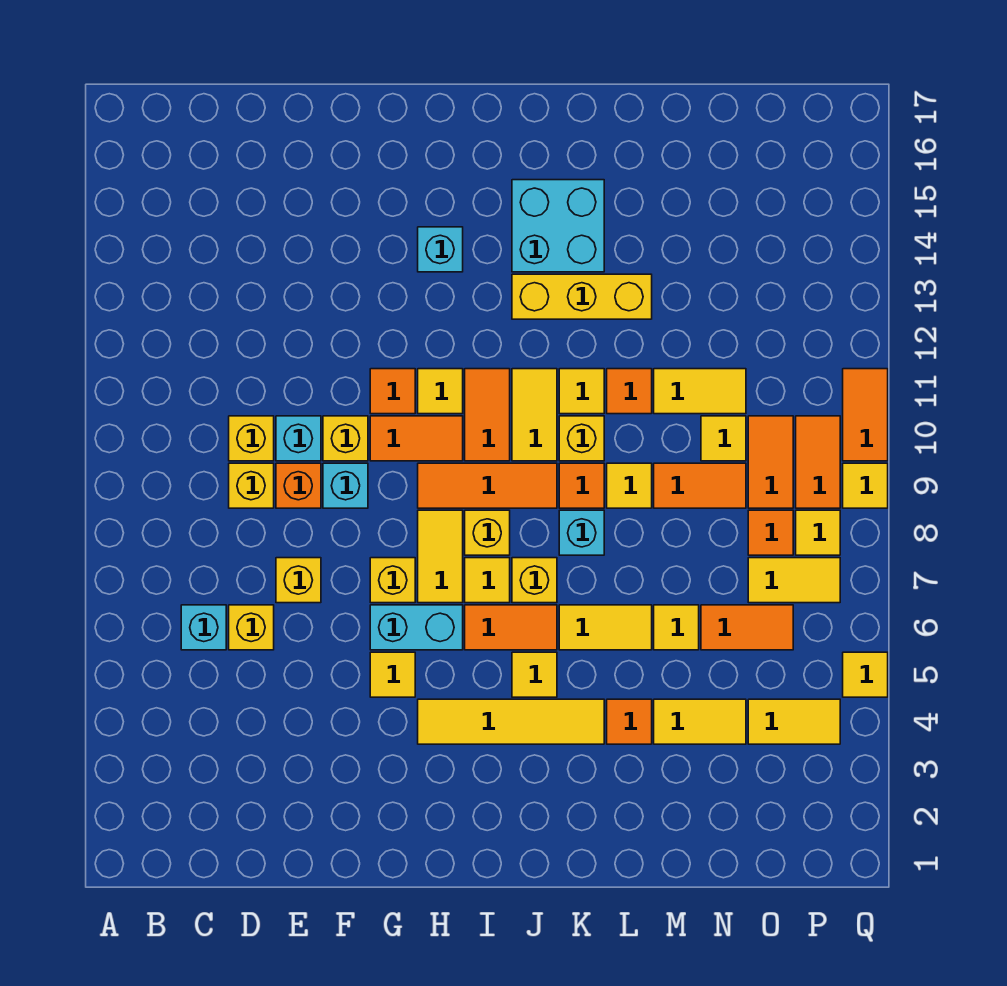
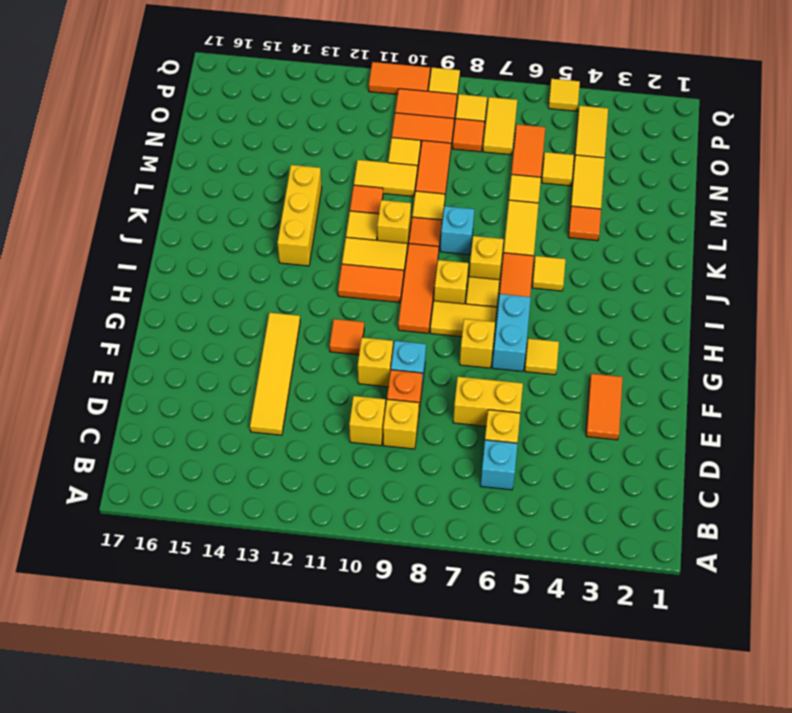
yellow 1x1 brick [276,558,321,603] -> yellow 1x2 brick [453,377,523,426]
cyan 1x1 brick [276,416,321,461] -> none
orange 1x2 tile [370,416,463,461] -> orange 1x2 tile moved to [586,374,623,440]
yellow 1x4 tile [418,699,604,744] -> yellow 1x4 tile moved to [250,313,300,435]
yellow 1x1 tile [418,369,463,414] -> yellow 1x1 tile moved to [542,152,574,186]
cyan 1x1 brick [418,227,463,272] -> none
cyan 2x2 brick [512,180,604,272] -> none
yellow 1x2 tile [654,369,746,414] -> yellow 1x2 tile turned to [354,160,417,196]

